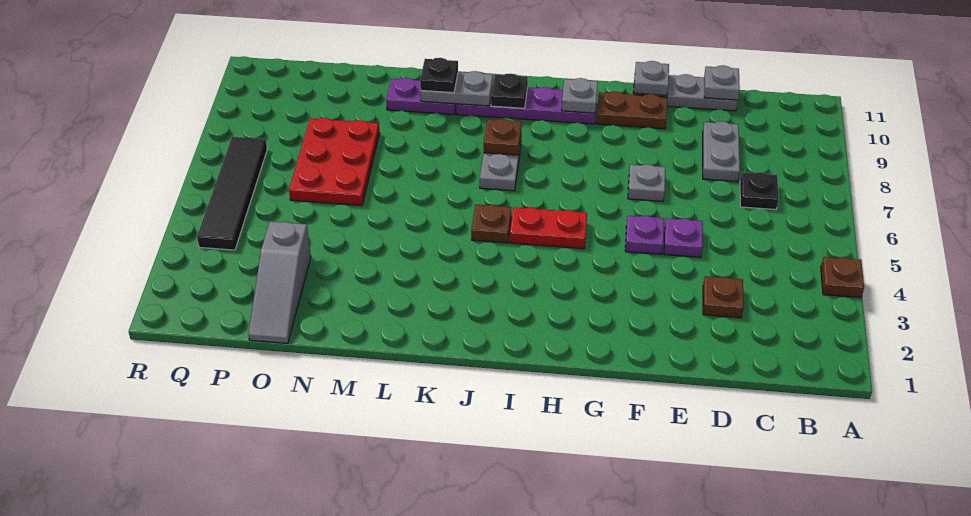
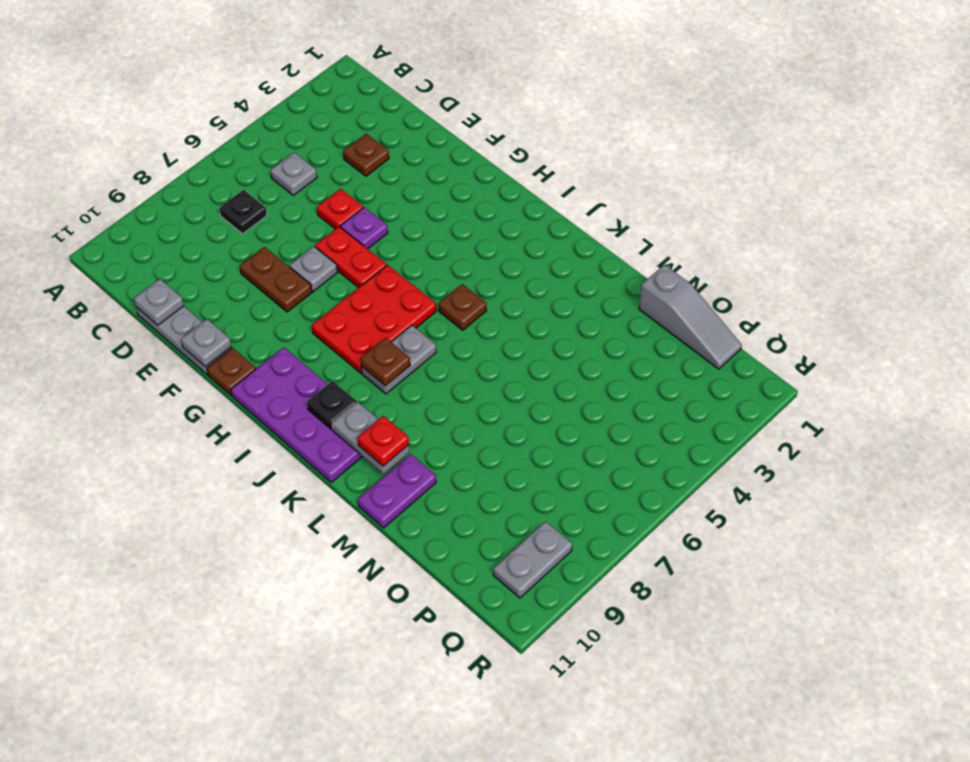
brown 1x1 plate [821,257,864,298] -> brown 1x1 plate moved to [207,348,256,396]
grey 1x2 plate [703,121,740,182] -> grey 1x2 plate moved to [493,521,572,598]
purple 1x1 plate [664,218,703,257] -> red 1x1 plate [317,189,363,229]
brown 1x2 plate [596,92,667,129] -> brown 1x2 plate moved to [240,247,312,312]
red 1x2 plate [510,207,587,249] -> red 1x2 plate moved to [315,227,387,288]
purple 1x4 plate [456,87,596,124] -> purple 2x4 plate [231,347,363,482]
grey 1x1 plate [562,78,598,113] -> grey 1x1 plate moved to [270,152,317,195]
purple 1x2 plate [386,78,456,114] -> purple 1x2 plate turned to [358,454,436,528]
black 1x1 plate [420,58,458,93] -> red 1x1 plate [357,416,409,466]
red 2x3 plate [289,118,380,206] -> red 2x3 plate moved to [312,265,436,373]
grey 1x3 slope [249,222,311,343] -> grey 1x3 slope turned to [639,265,742,369]
black 1x4 tile [197,137,267,250] -> none

